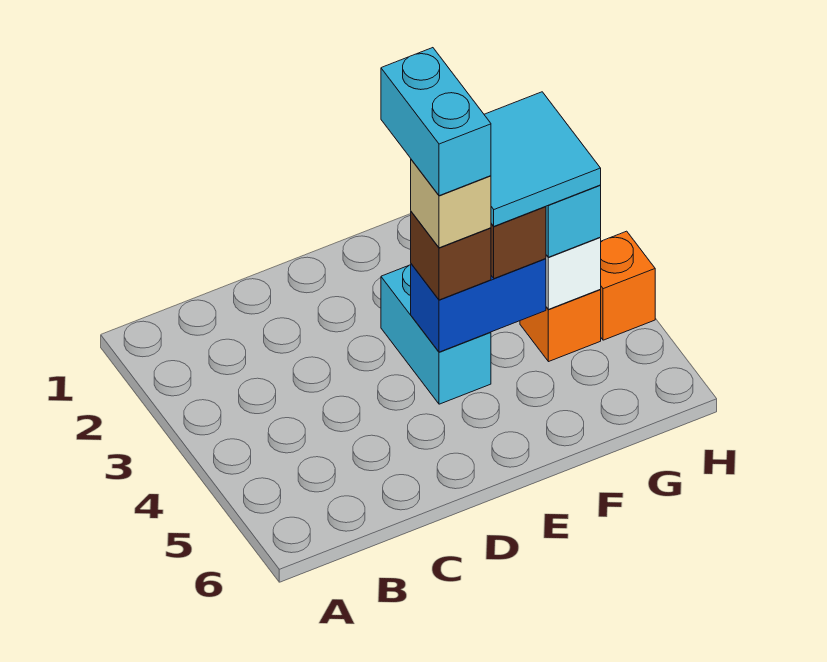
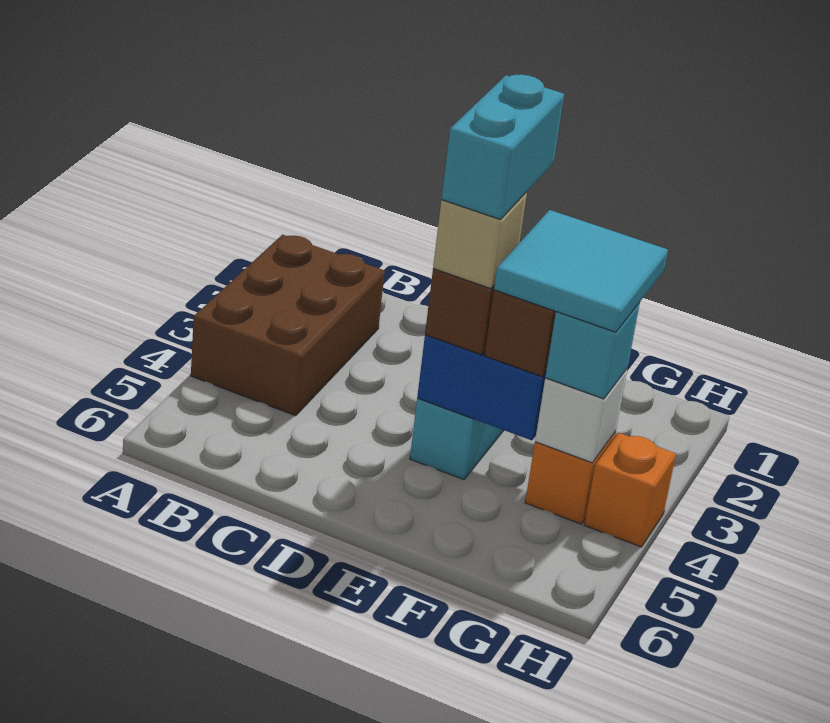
none -> brown 2x3 brick [191,235,385,416]

